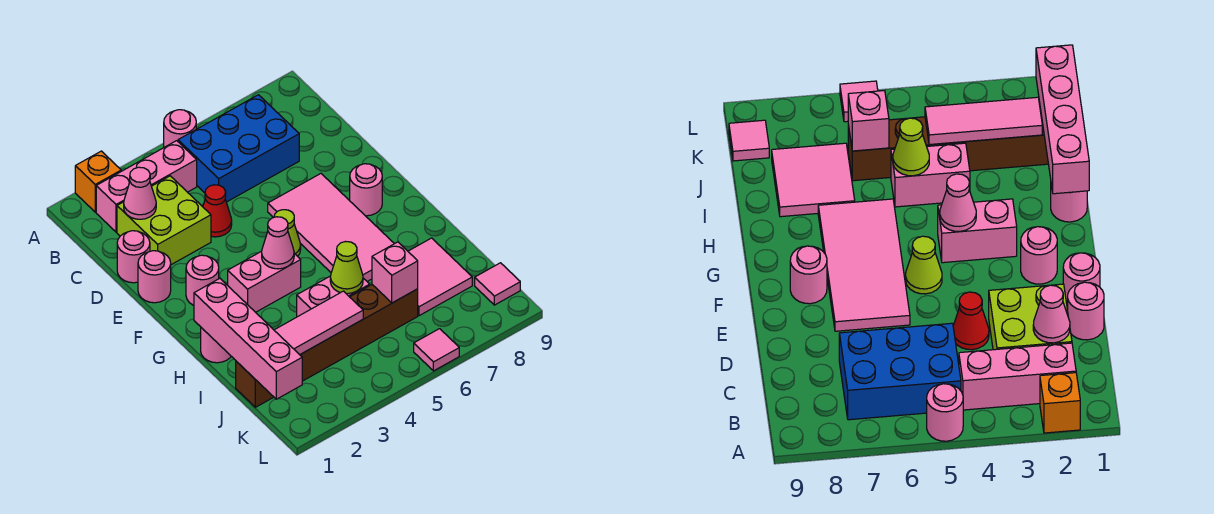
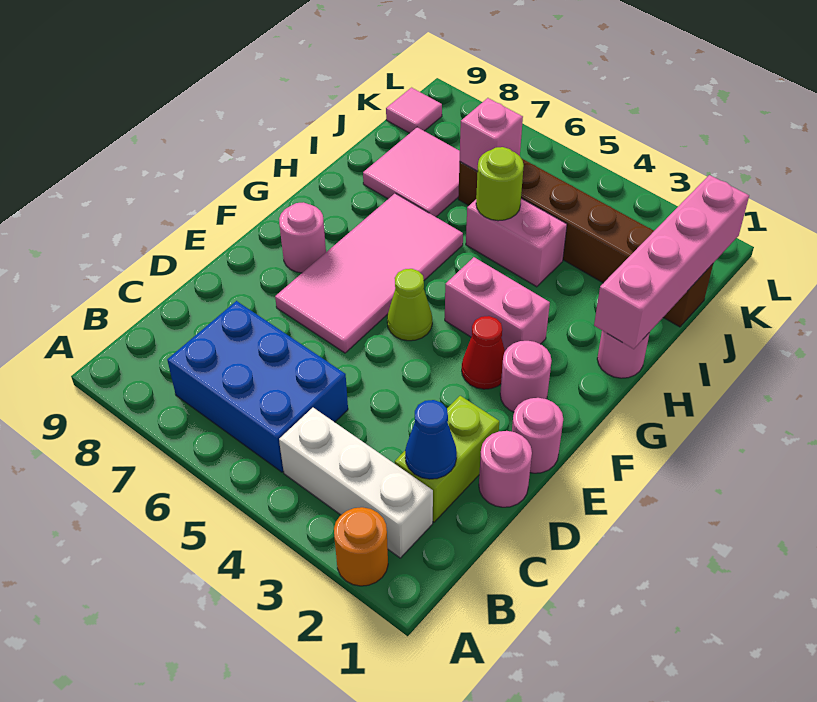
orange 1x1 brick [75,151,121,212] -> orange 1x1 round brick [334,507,388,586]
pink 1x1 round brick [164,110,196,147] -> none
pink 1x3 brick [96,141,197,232] -> white 1x3 brick [279,408,433,558]
lime 2x2 brick [117,176,211,265] -> lime 1x2 brick [395,396,499,522]
pink 1x1 cone [124,167,156,219] -> blue 1x1 cone [405,400,457,479]
red 1x1 cone [203,185,232,237] -> red 1x1 cone moved to [462,316,505,389]
pink 1x1 cone [262,217,294,269] -> none
lime 1x1 cone [330,242,363,294] -> lime 1x1 round brick [476,147,524,221]
pink 1x3 tile [274,291,363,355] -> none
pink 1x1 tile [414,329,459,371] -> none

